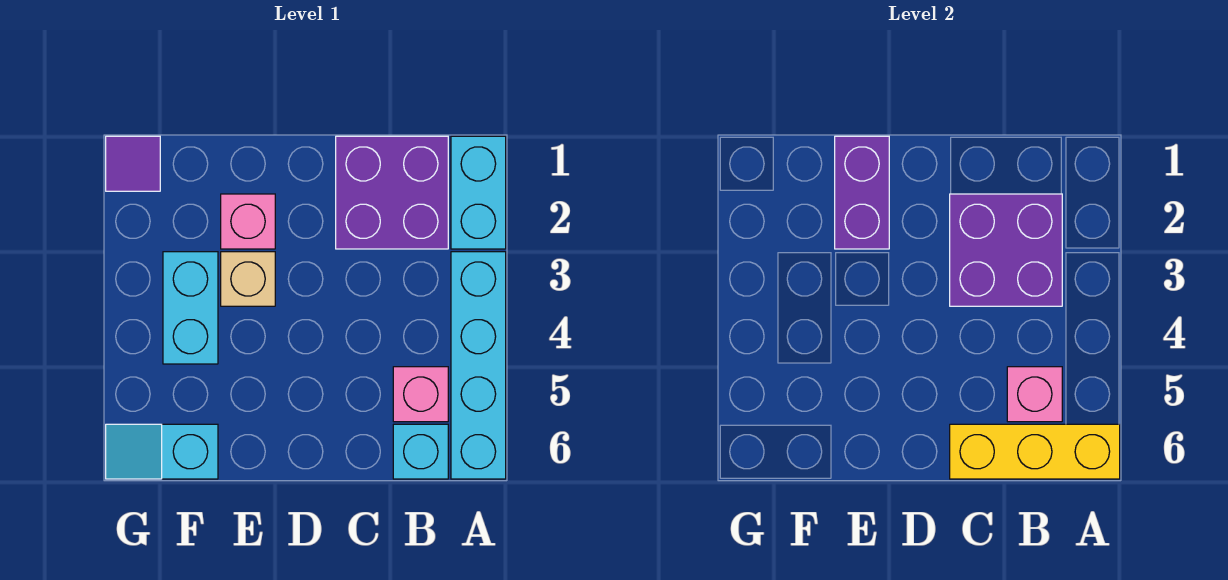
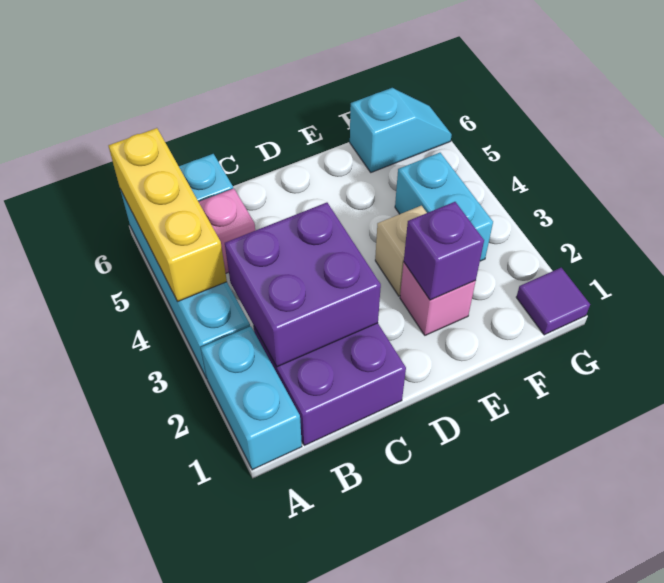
yellow 1x3 brick [950,424,1120,479] -> yellow 1x3 brick turned to [108,128,227,302]
pink 1x1 brick [1007,367,1062,422] -> none
purple 1x2 brick [835,136,889,249] -> purple 1x1 brick [404,202,484,300]

